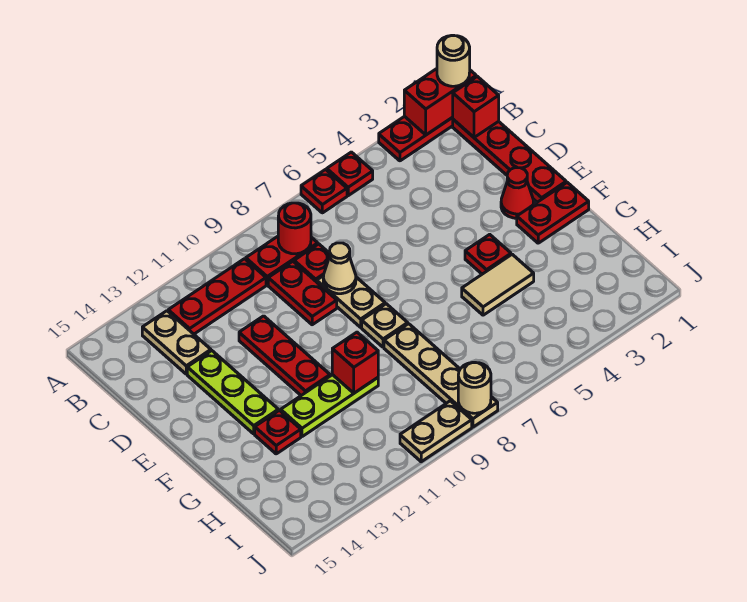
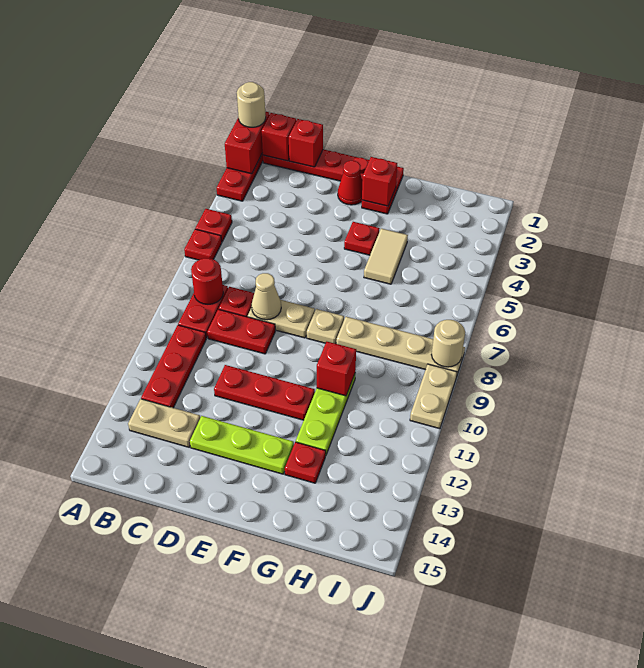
none -> red 1x1 brick [289,119,323,167]
none -> red 1x1 brick [362,157,397,206]

